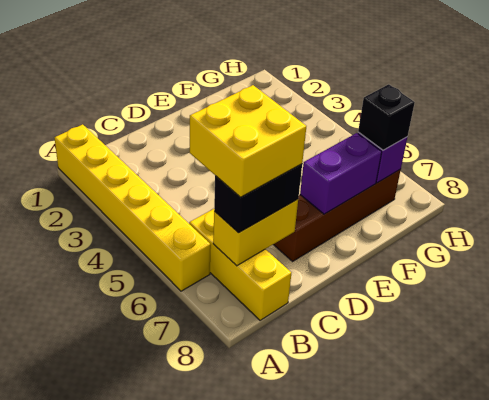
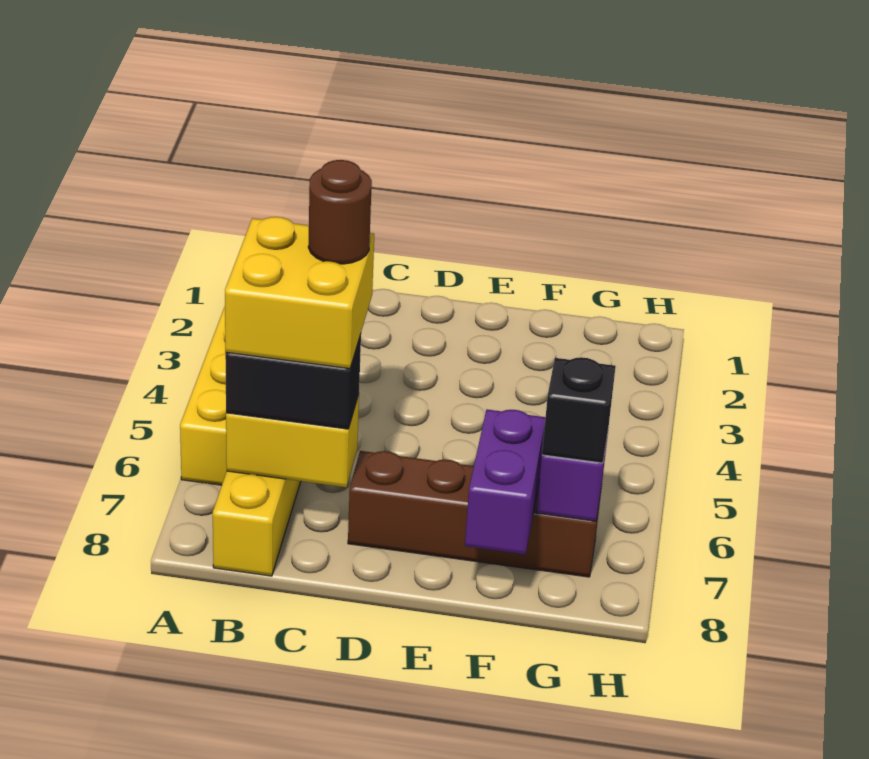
none -> brown 1x1 round brick [308,160,372,264]
purple 1x2 brick [300,133,382,214] -> purple 1x2 brick turned to [465,410,545,554]

